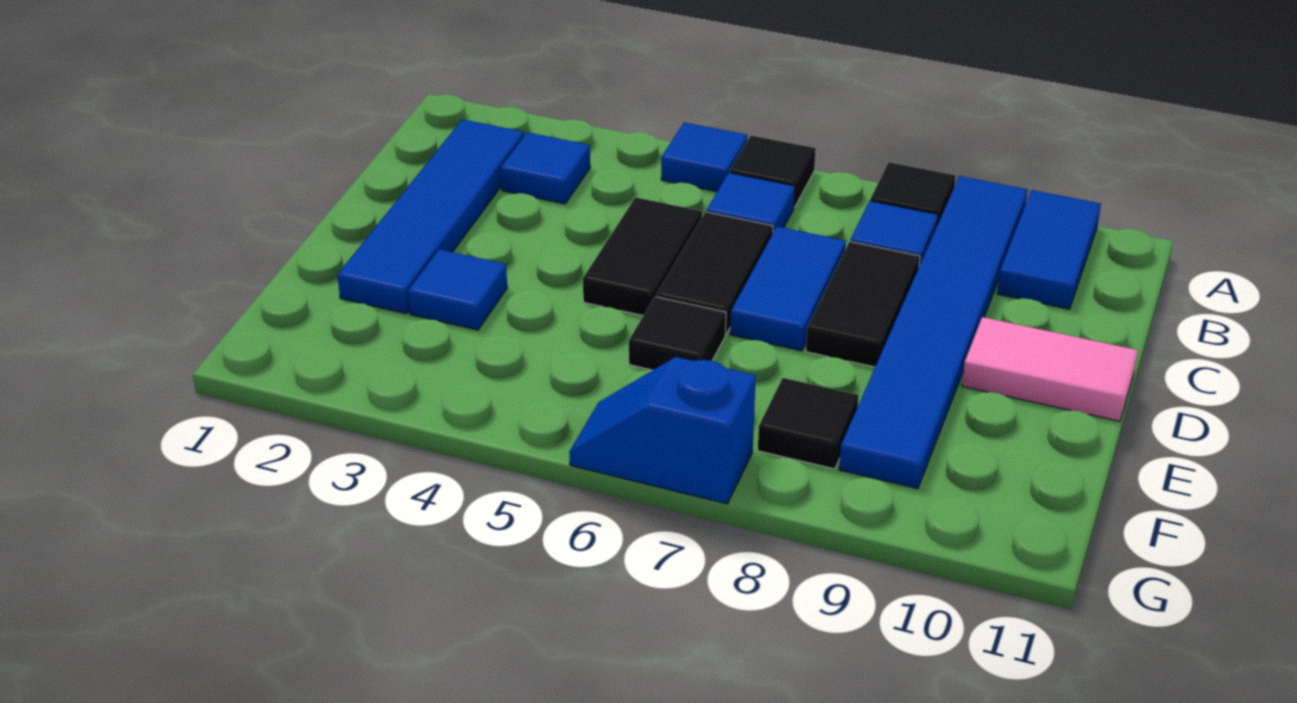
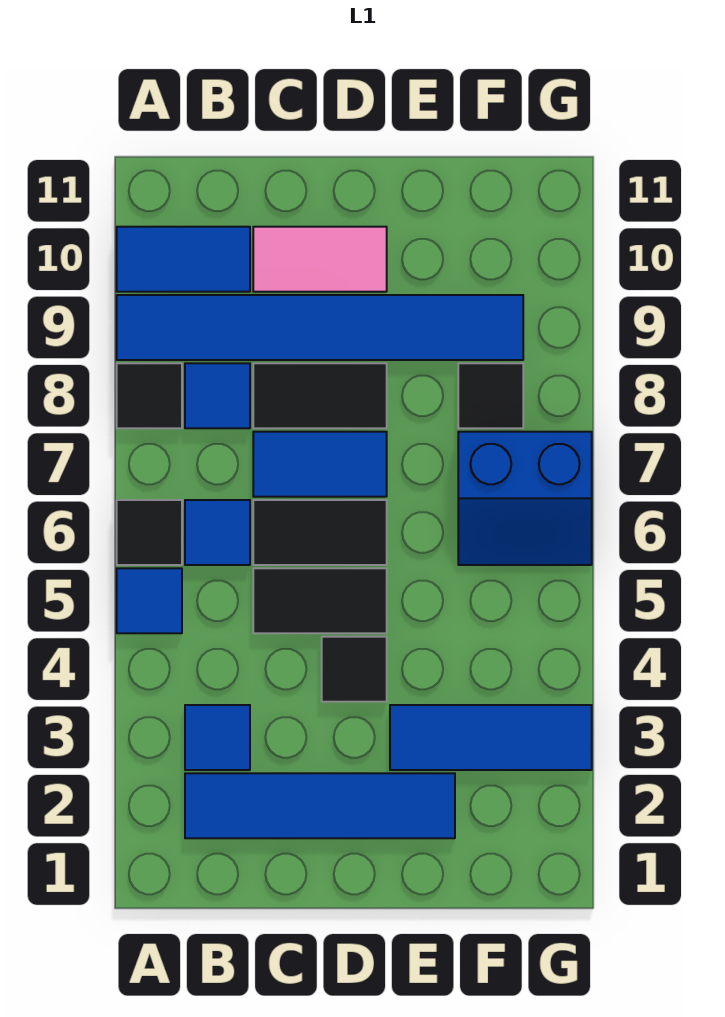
pink 1x2 tile [962,317,1138,421] -> pink 1x2 tile turned to [253,227,387,292]
blue 1x1 tile [408,249,507,330] -> blue 1x3 tile [390,705,592,770]
black 1x1 tile [629,297,726,370] -> black 1x1 tile moved to [322,637,387,702]
blue 1x2 slope [569,357,756,504] -> blue 2x2 slope [458,432,592,565]

